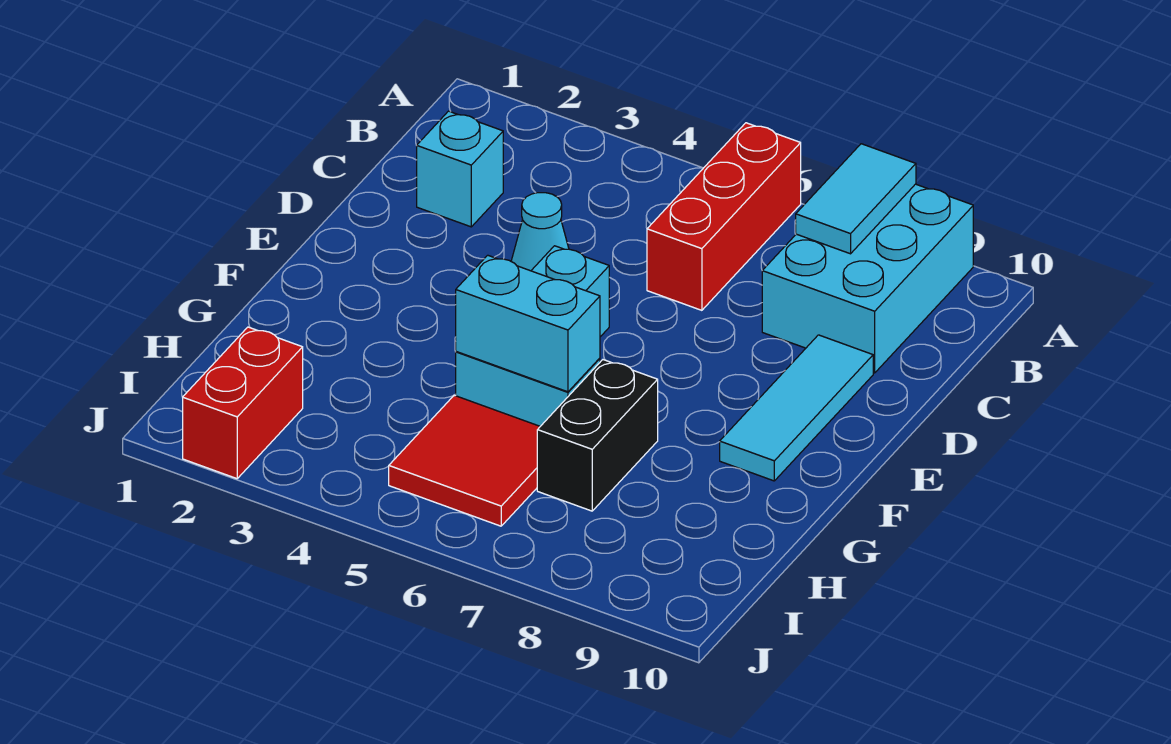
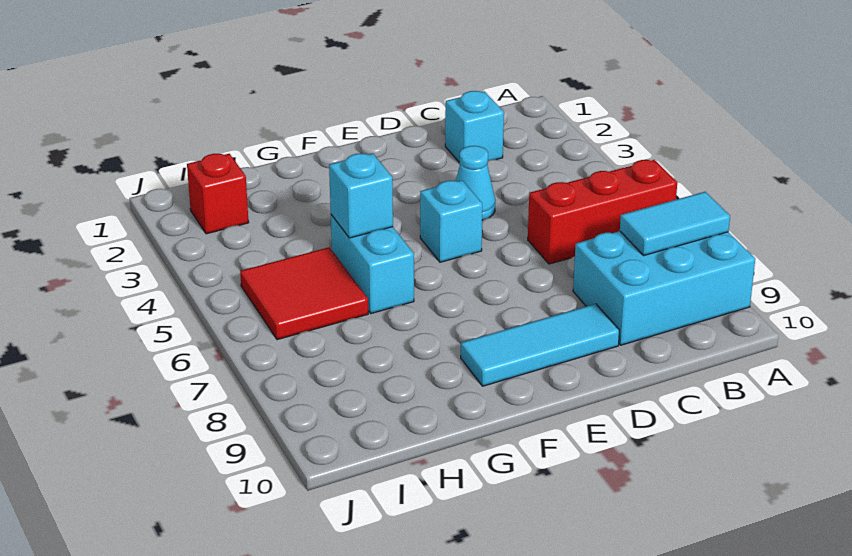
cyan 1x2 brick [456,255,600,392] -> cyan 1x1 brick [329,153,393,238]
black 1x2 brick [537,360,658,511] -> none
red 1x2 brick [183,327,303,479] -> red 1x1 brick [187,154,249,234]

